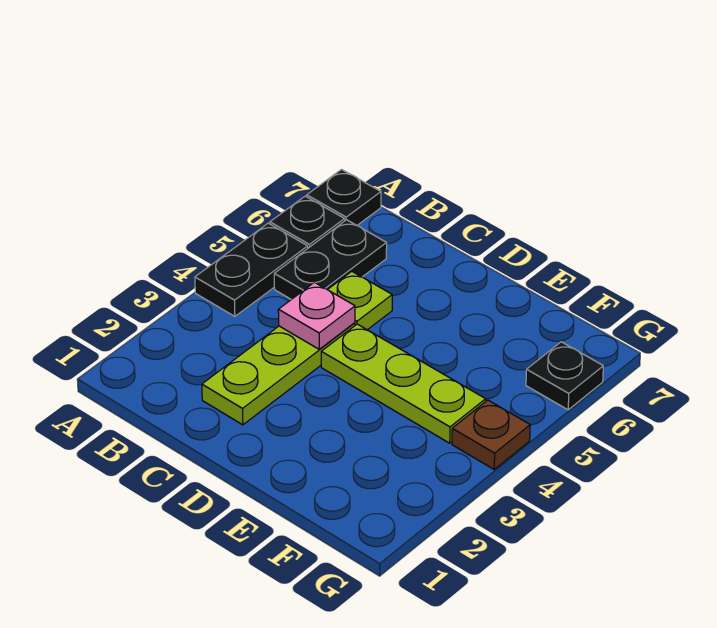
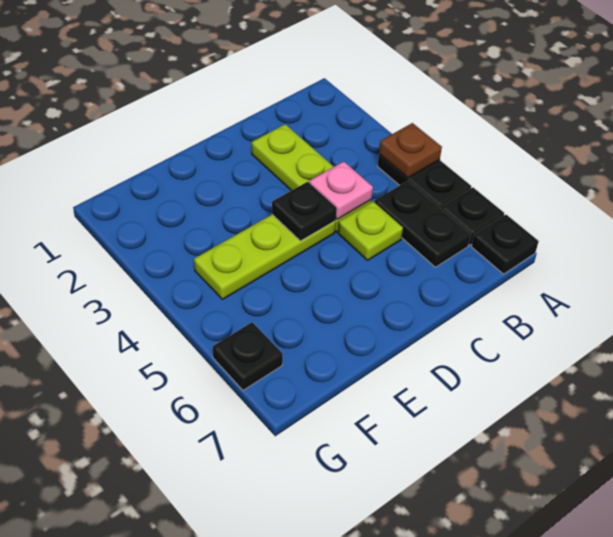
none -> black 1x1 plate [272,182,337,241]
brown 1x1 plate [452,400,530,469] -> brown 1x1 plate moved to [379,123,442,178]

